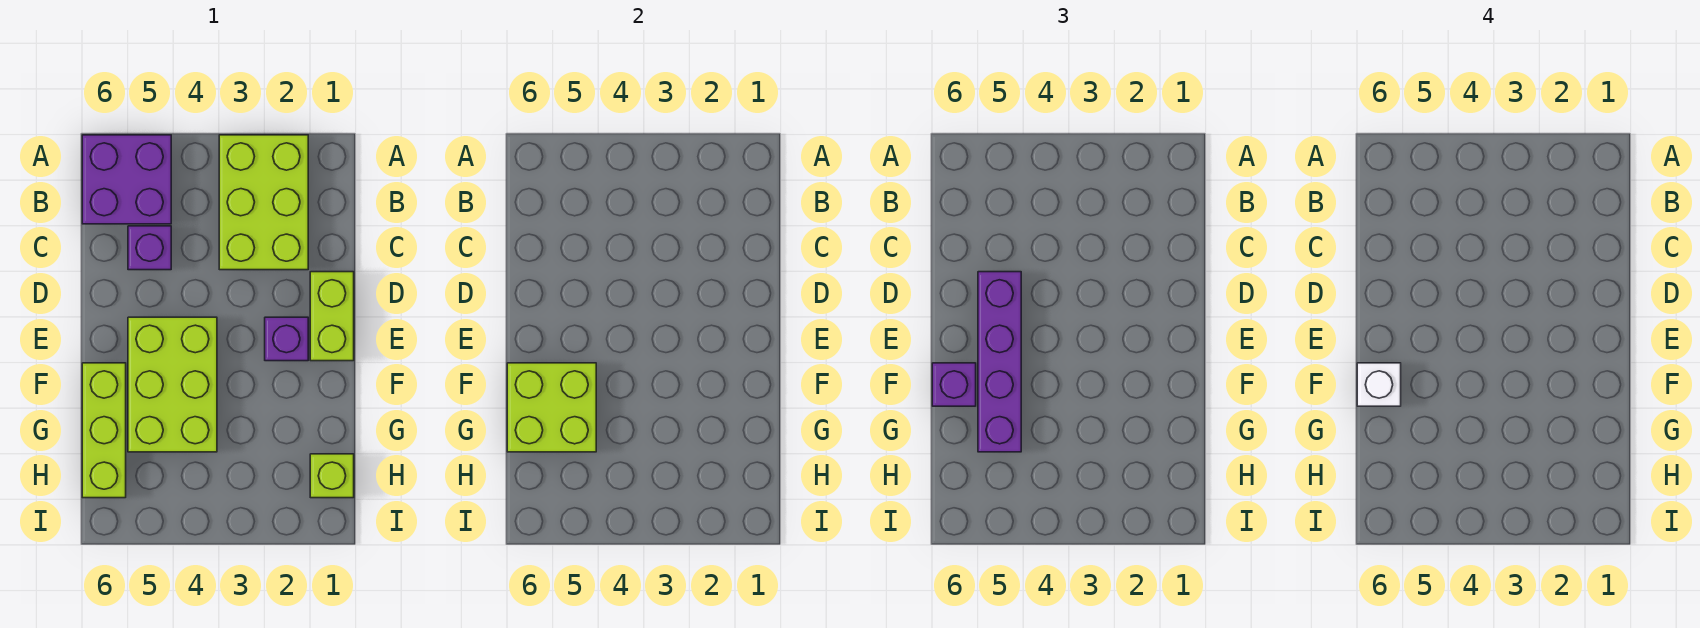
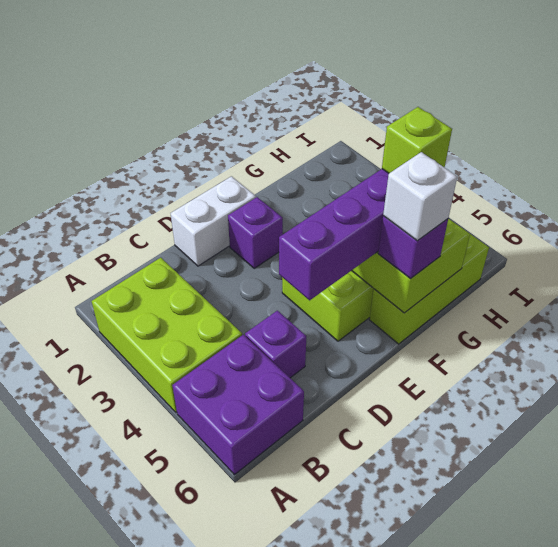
lime 2x3 brick [219,135,308,270] -> lime 2x3 brick turned to [92,258,242,413]
lime 1x2 brick [310,272,354,361] -> white 1x2 brick [171,176,256,266]
lime 1x1 brick [310,454,354,498] -> lime 1x1 brick moved to [382,107,452,173]

